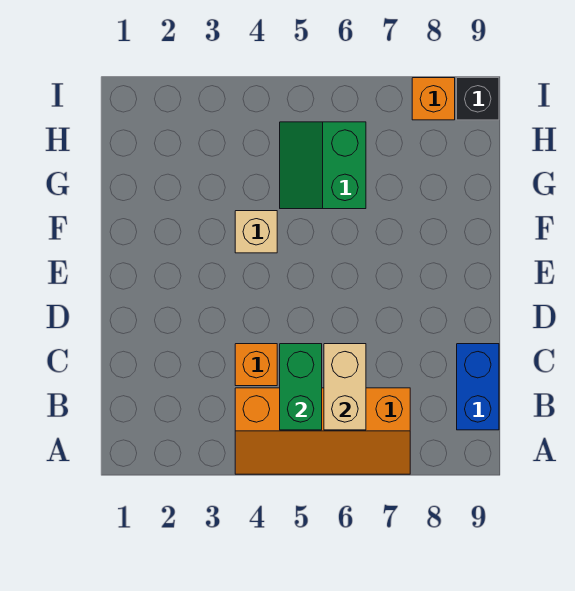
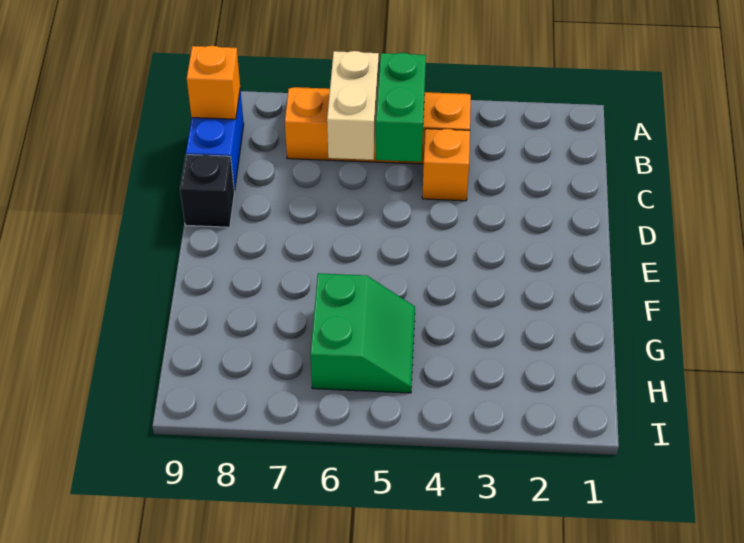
tan 1x1 brick [235,211,277,253] -> none
orange 1x1 brick [412,78,455,120] -> orange 1x1 brick moved to [187,46,240,119]
black 1x1 brick [457,78,499,120] -> black 1x1 brick moved to [180,155,234,227]

